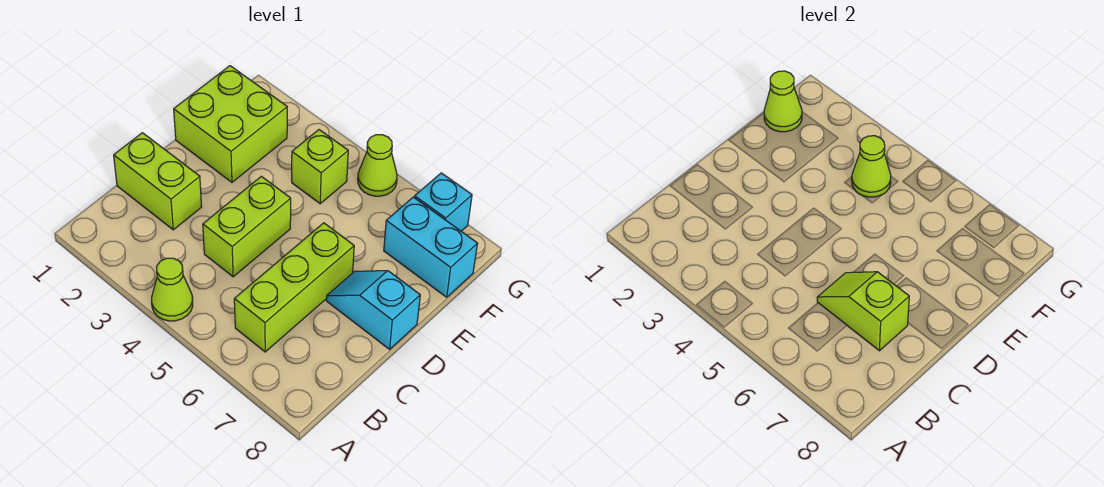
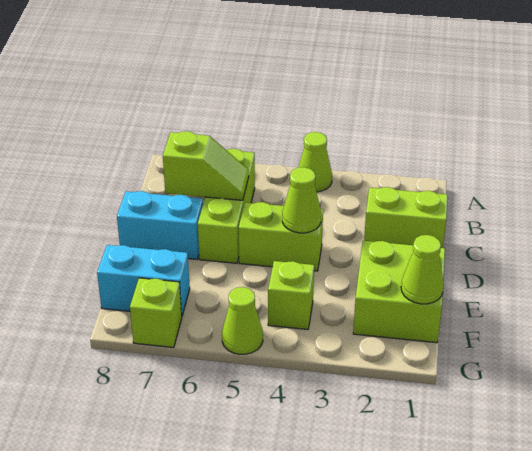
lime 1x2 brick [203,176,291,277] -> lime 1x2 brick turned to [239,202,323,271]
cyan 1x2 slope [326,271,420,349] -> cyan 1x2 brick [117,191,203,259]
lime 1x1 cone [852,136,891,197] -> lime 1x1 cone moved to [282,167,321,233]
cyan 1x1 brick [414,173,472,231] -> lime 1x1 brick [130,278,182,348]

